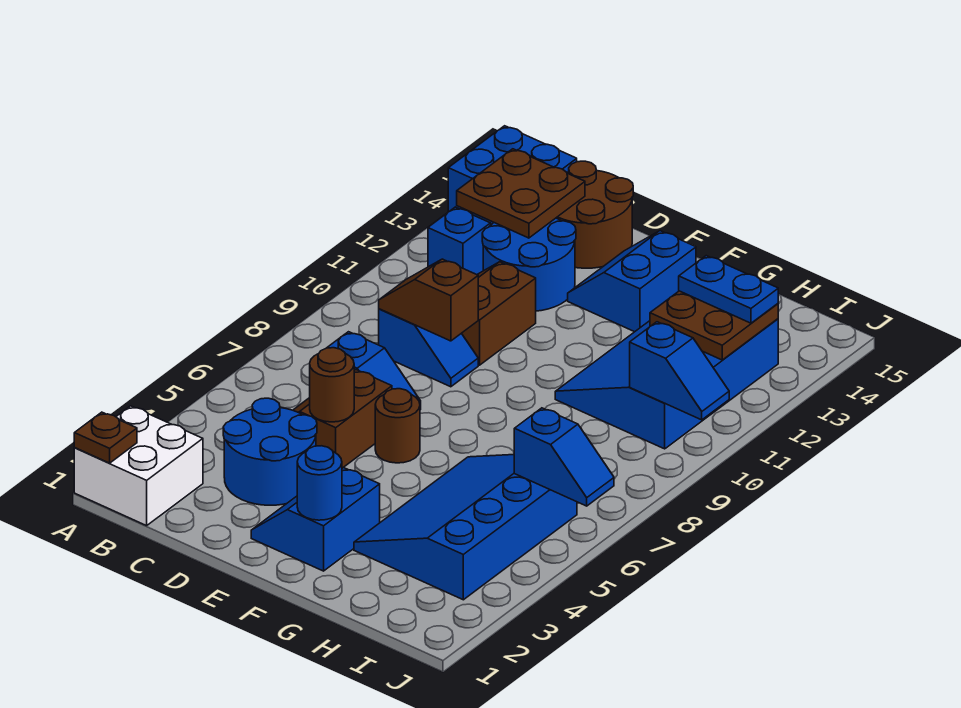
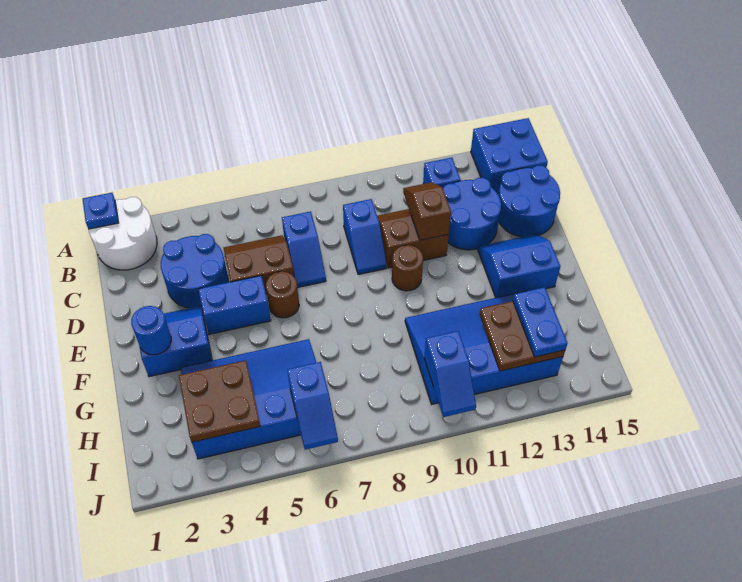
white 2x2 brick [74,406,203,526] -> white 2x2 round brick [89,197,157,270]
brown 1x1 plate [74,412,137,463] -> blue 1x1 plate [83,193,118,229]
brown 2x2 plate [457,149,585,238] -> brown 2x2 plate moved to [179,360,260,442]
brown 1x2 slope [379,259,478,341] -> brown 1x2 slope moved to [403,182,451,240]
brown 2x2 round brick [557,161,633,268] -> blue 2x2 round brick [499,166,560,237]
brown 1x1 round brick [310,348,354,422] -> brown 1x1 round brick moved to [392,245,423,291]
none -> blue 1x2 brick [199,276,271,334]

